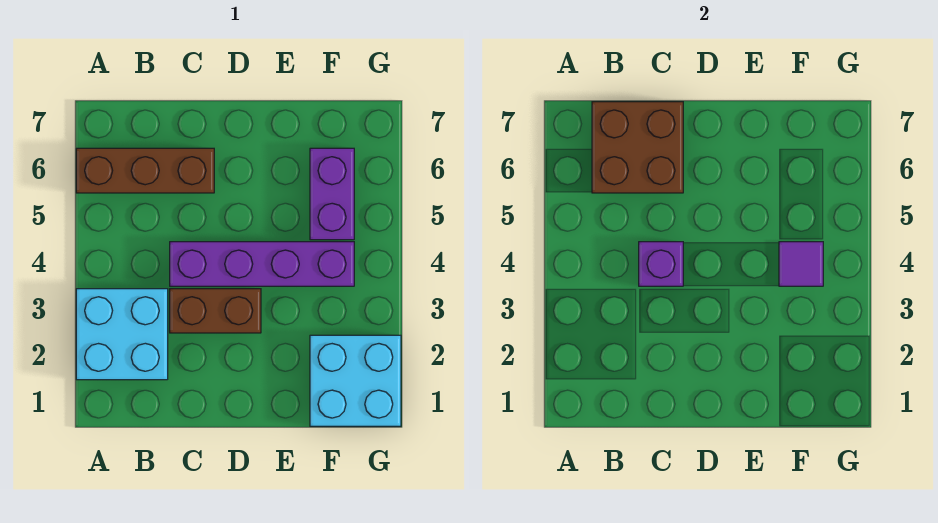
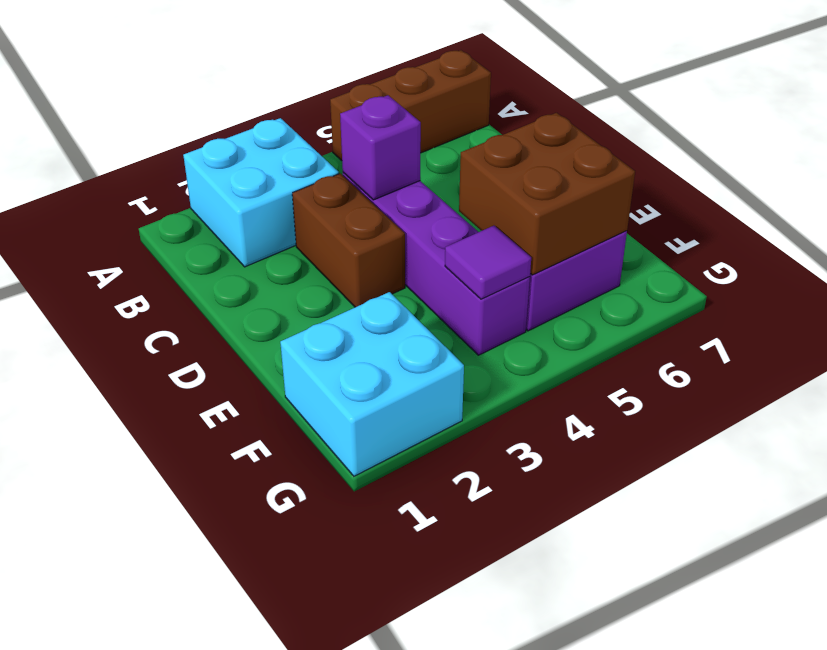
brown 1x3 brick [76,148,214,193] -> brown 1x3 brick turned to [330,50,491,160]
brown 2x2 brick [592,102,683,193] -> brown 2x2 brick moved to [459,113,635,275]

